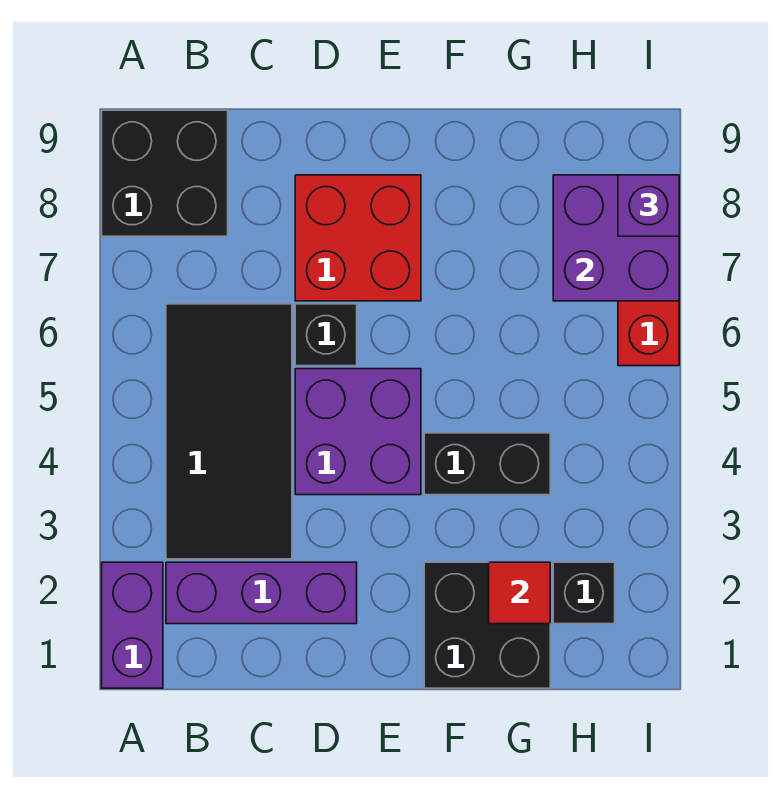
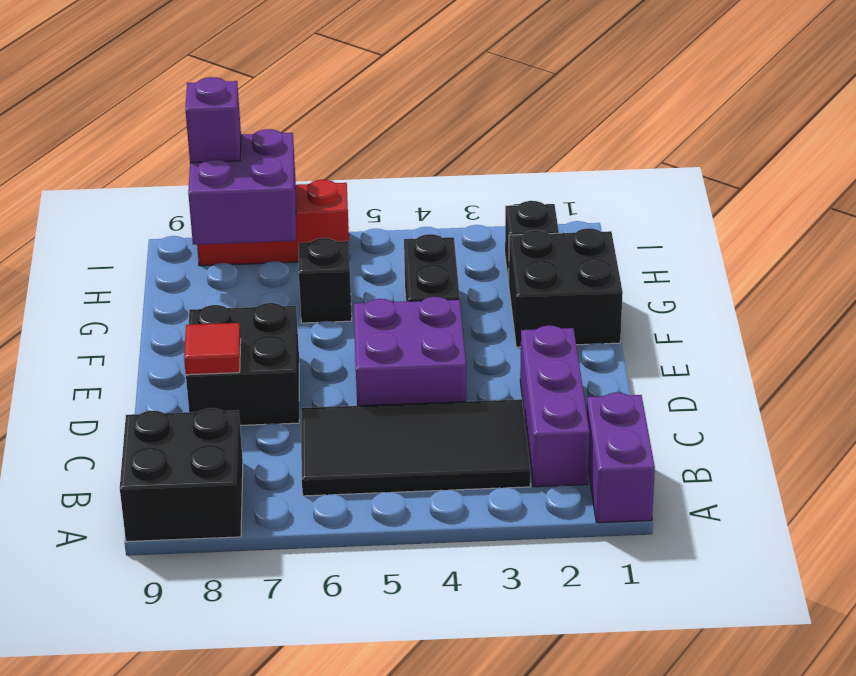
purple 1x2 brick [102,562,163,688] -> purple 1x2 brick turned to [587,393,655,523]
black 1x1 brick [295,304,357,366] -> black 1x1 brick moved to [299,238,352,323]
red 2x2 brick [295,175,421,301] -> black 2x2 brick [186,303,299,425]
red 1x1 tile [489,562,550,624] -> red 1x1 tile moved to [184,323,241,375]

